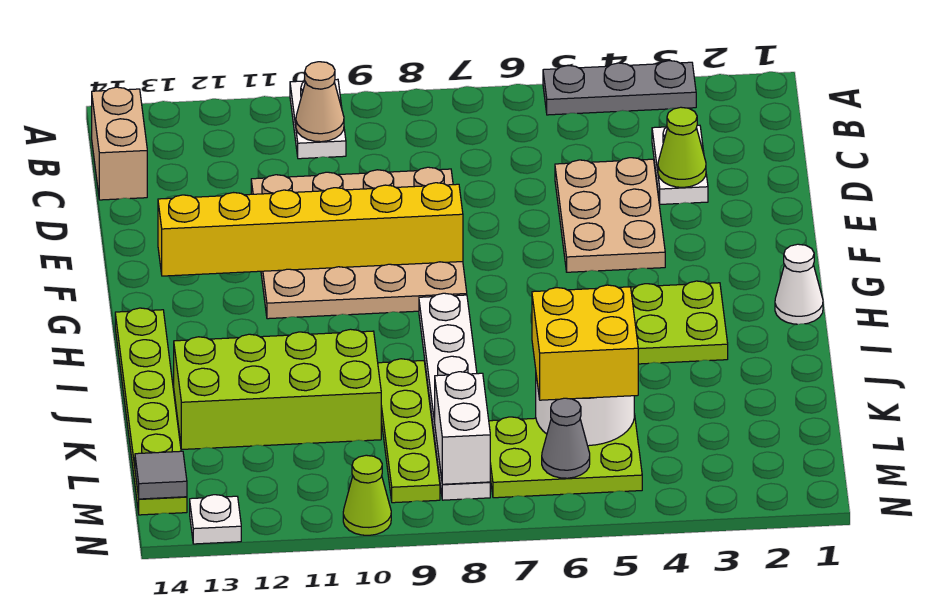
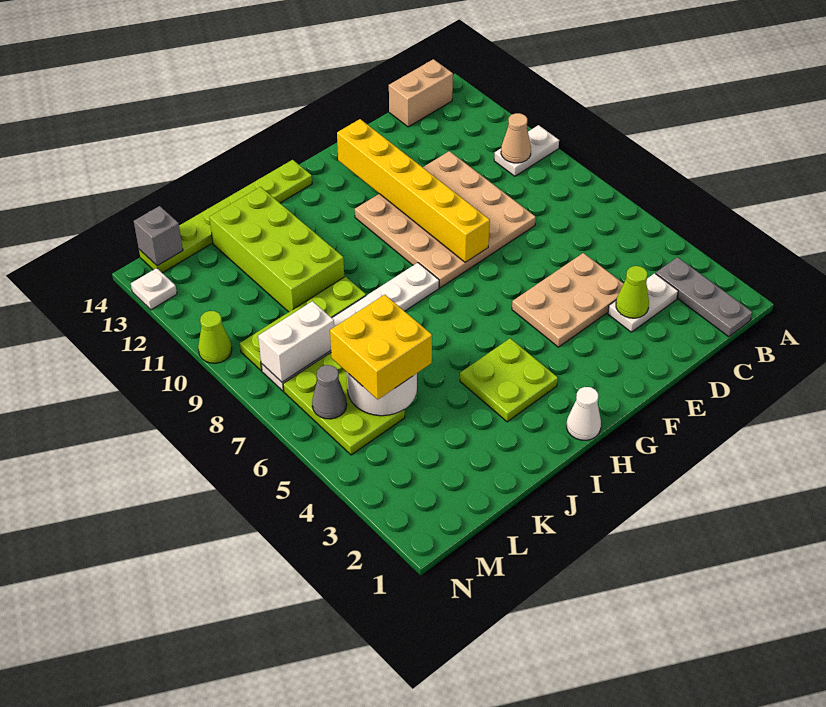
grey 1x3 plate [543,61,696,115] -> grey 1x3 plate moved to [656,257,752,337]
grey 1x1 tile [135,451,187,499] -> grey 1x1 brick [134,206,183,266]

